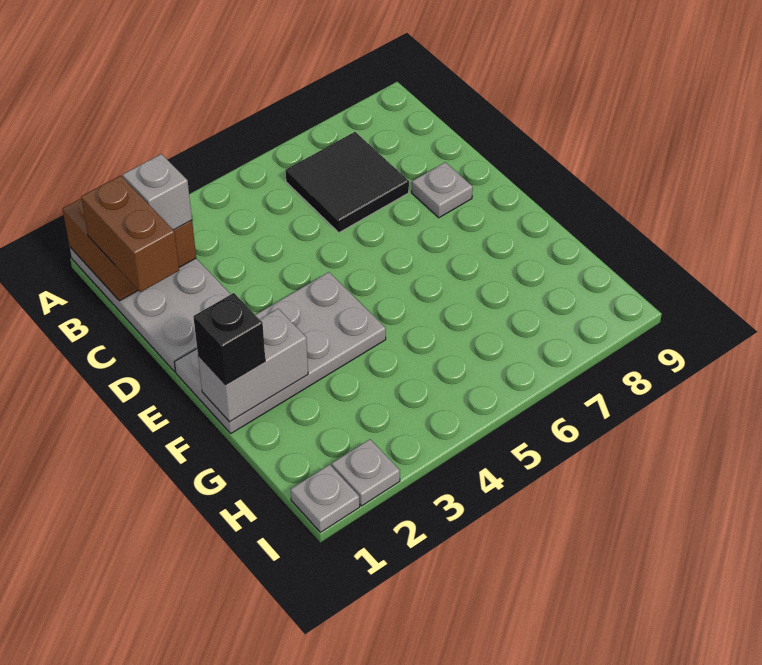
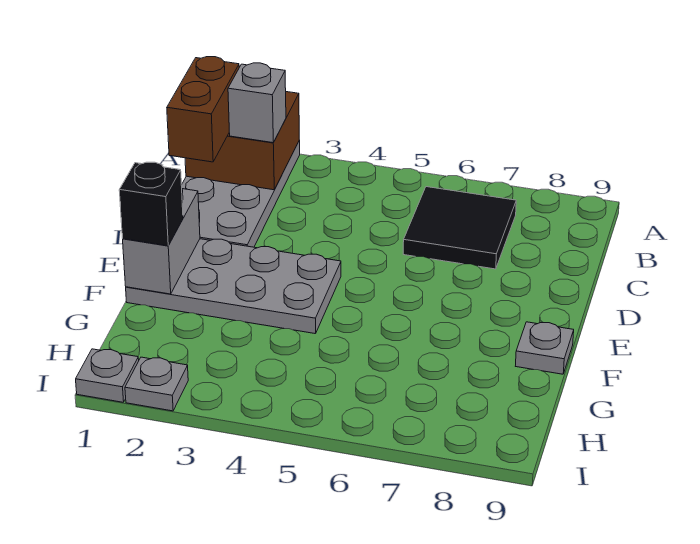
grey 1x1 plate [412,162,473,218] -> grey 1x1 plate moved to [516,322,574,374]
grey 1x2 brick [198,309,308,422] -> grey 1x2 brick turned to [123,189,200,294]

